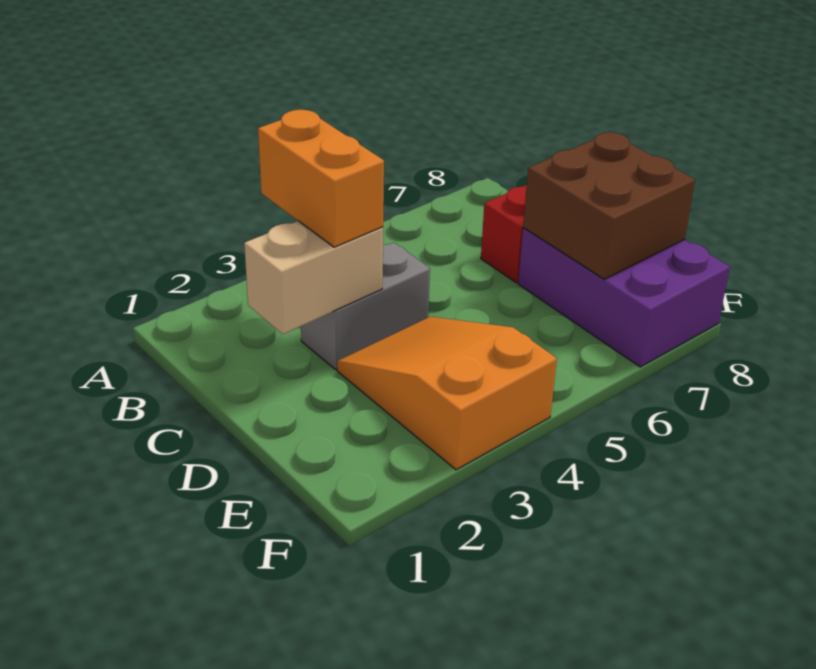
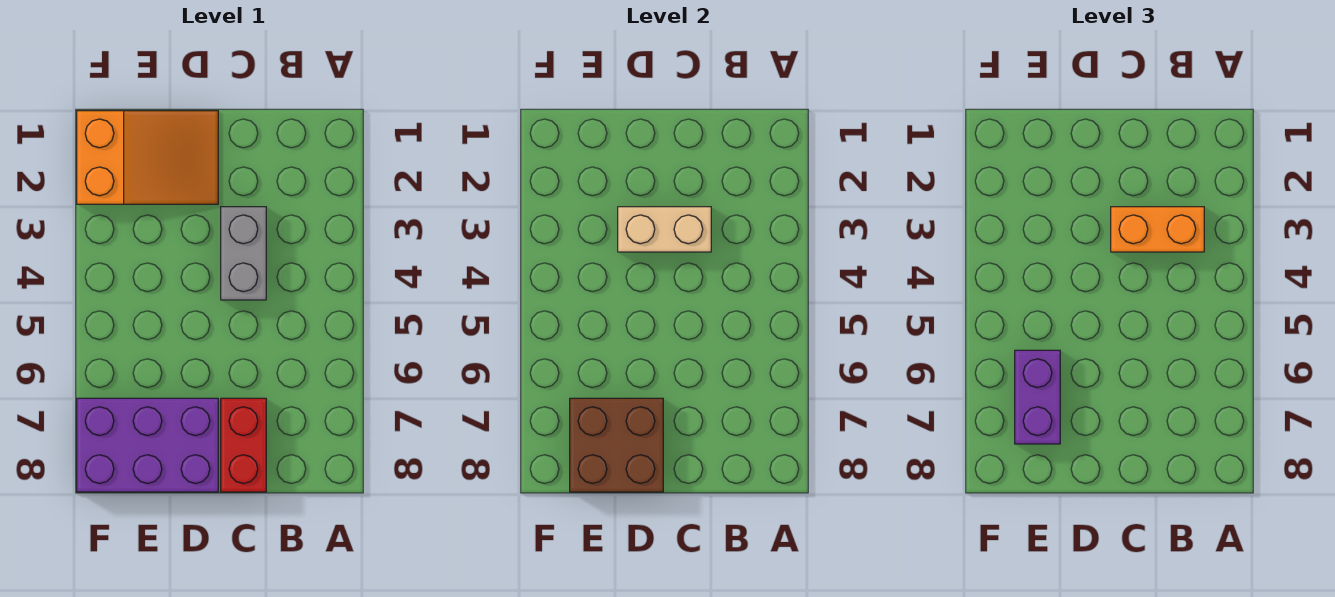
tan 1x2 brick [244,221,383,334] -> tan 1x2 brick turned to [618,207,711,252]
orange 2x3 slope [337,317,557,470] -> orange 2x3 slope moved to [77,111,218,204]
none -> purple 1x2 brick [1015,350,1060,444]

